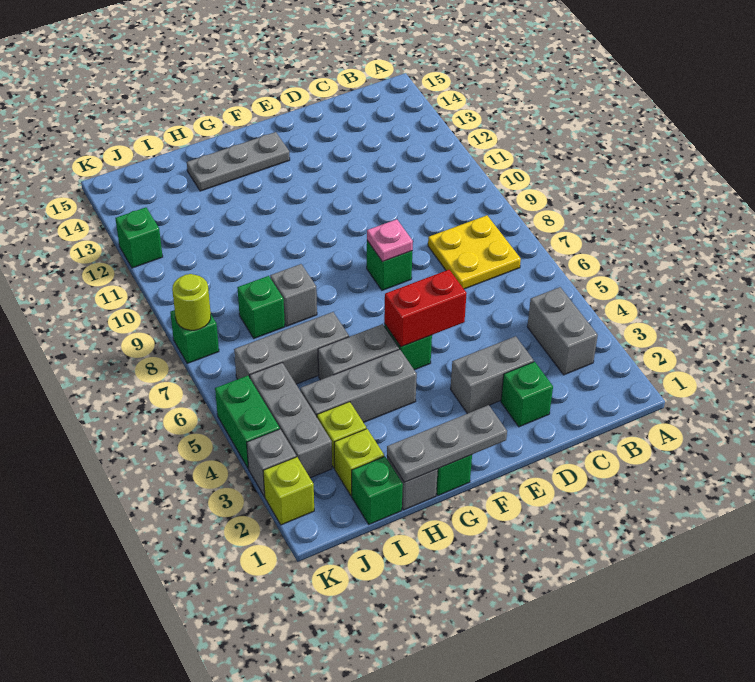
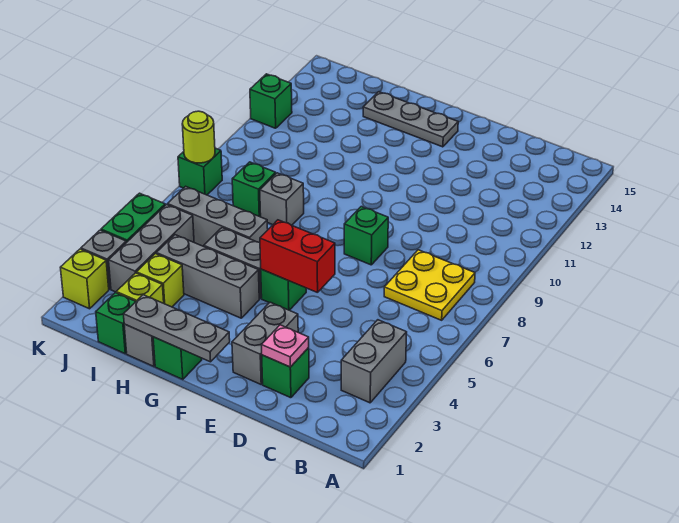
grey 1x2 brick [451,336,534,413] -> grey 1x2 brick turned to [232,302,298,384]
pink 1x1 plate [367,219,413,262] -> pink 1x1 plate moved to [262,325,309,367]

